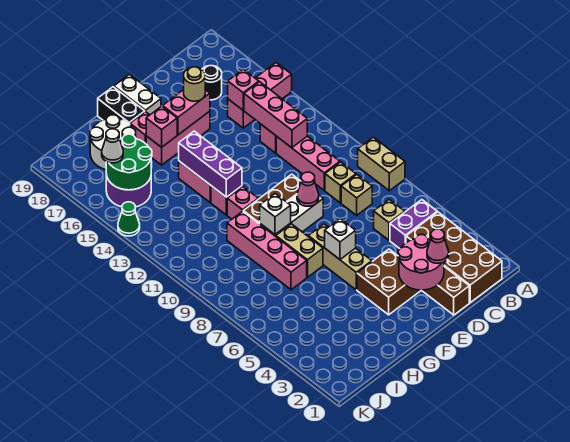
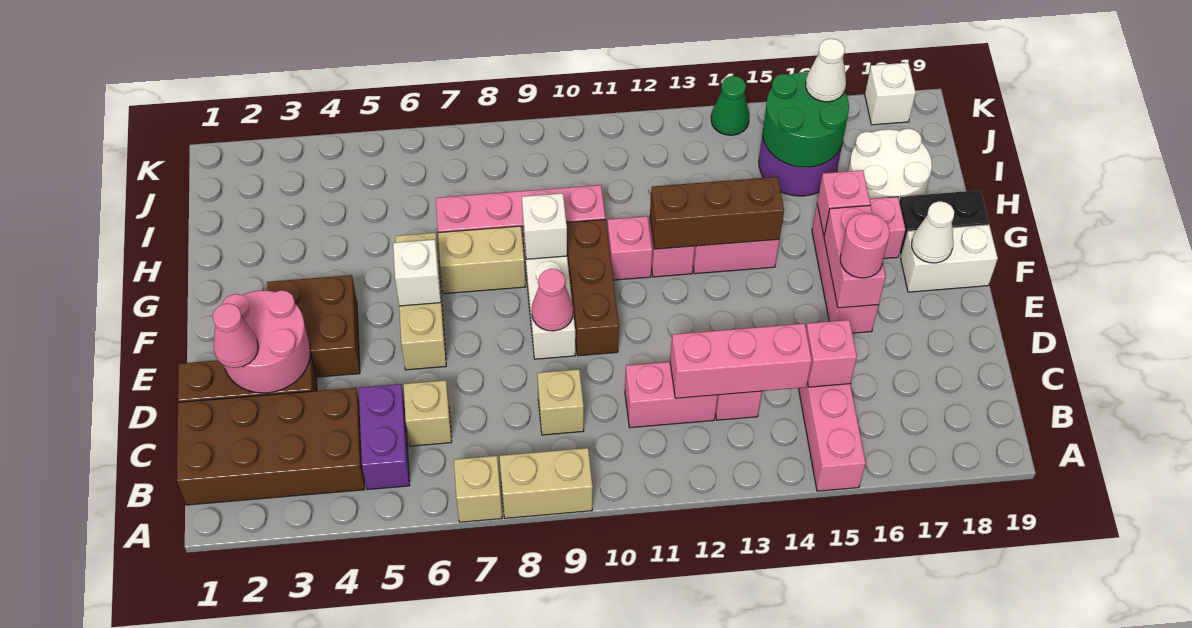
tan 1x1 brick [341,175,372,215] -> tan 1x1 brick moved to [454,456,502,522]
pink 1x3 brick [276,136,340,190] -> pink 1x2 brick [625,362,718,428]
black 1x1 round brick [202,66,222,100] -> none
tan 1x1 round brick [184,67,205,101] -> pink 1x1 round brick [840,213,890,278]
tan 1x3 brick [308,224,372,290] -> tan 1x3 brick turned to [395,233,446,370]
none -> white 1x1 cone [912,201,954,263]
purple 1x3 brick [179,131,242,197] -> brown 1x3 brick [650,177,784,249]
none -> white 1x1 brick [865,63,916,125]

